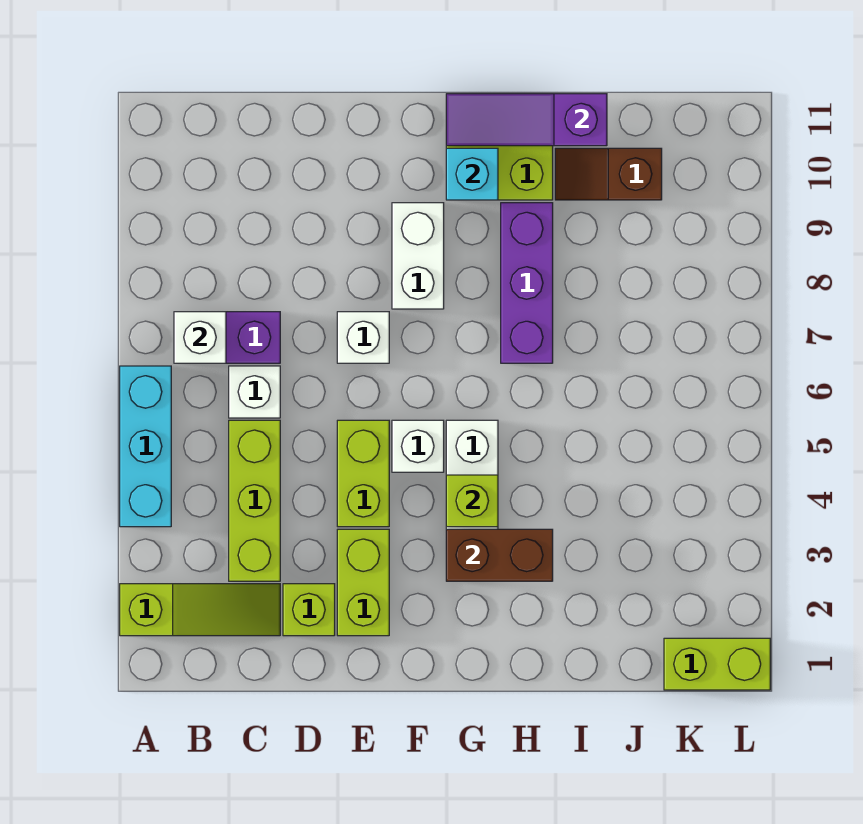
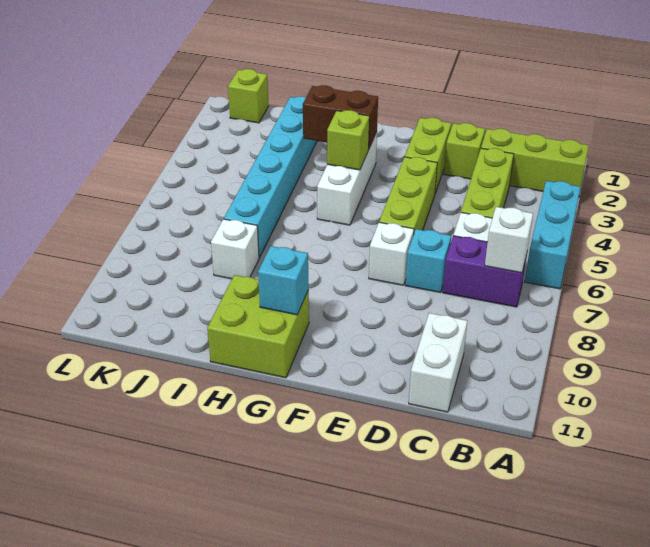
lime 1x3 slope [120,584,280,636] -> lime 1x3 brick [481,129,589,194]
none -> cyan 1x1 brick [405,229,451,293]
lime 1x2 brick [337,420,389,527] -> lime 1x3 brick [379,157,437,232]
white 1x1 brick [392,420,444,472] -> white 1x1 brick moved to [211,219,259,279]
white 1x2 brick [392,203,444,309] -> white 1x2 brick moved to [409,313,467,412]
purple 1x3 slope [446,94,607,146] -> none
purple 1x3 brick [501,203,553,363] -> none
none -> cyan 1x6 brick [224,97,317,258]
brown 1x2 slope [555,148,662,200] -> none
lime 1x2 brick [664,638,770,690] -> lime 1x1 brick [228,69,269,123]

